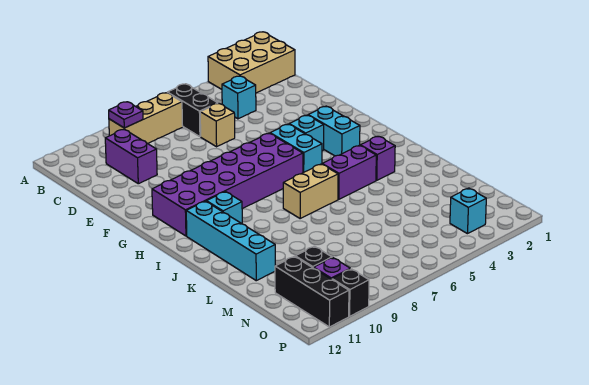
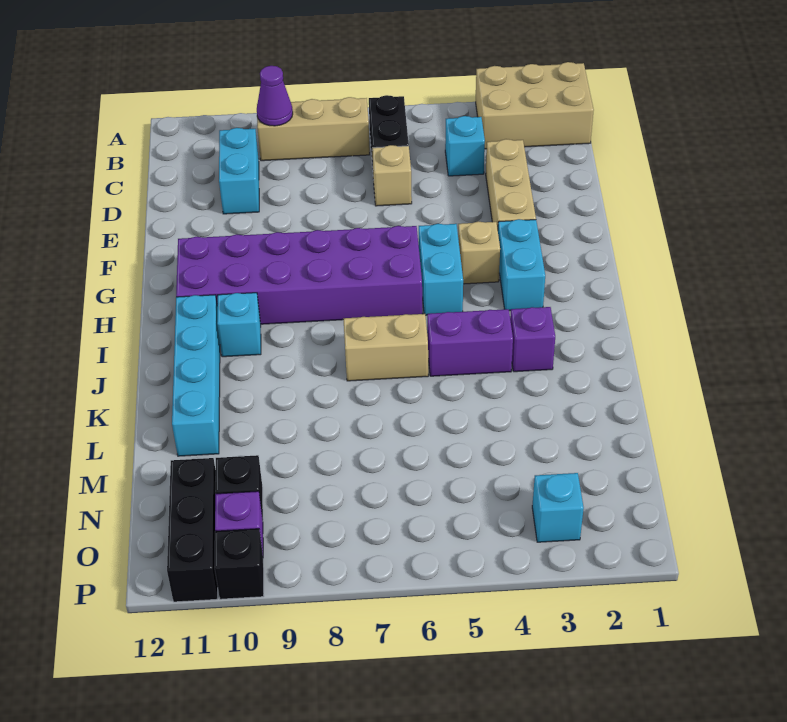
purple 1x1 plate [109,102,143,128] -> purple 1x1 cone [257,66,293,126]
purple 1x2 brick [105,130,157,184] -> cyan 1x2 brick [219,128,259,214]
none -> tan 1x3 brick [486,139,536,229]
cyan 1x1 brick [289,115,324,151] -> tan 1x1 brick [458,221,500,284]

